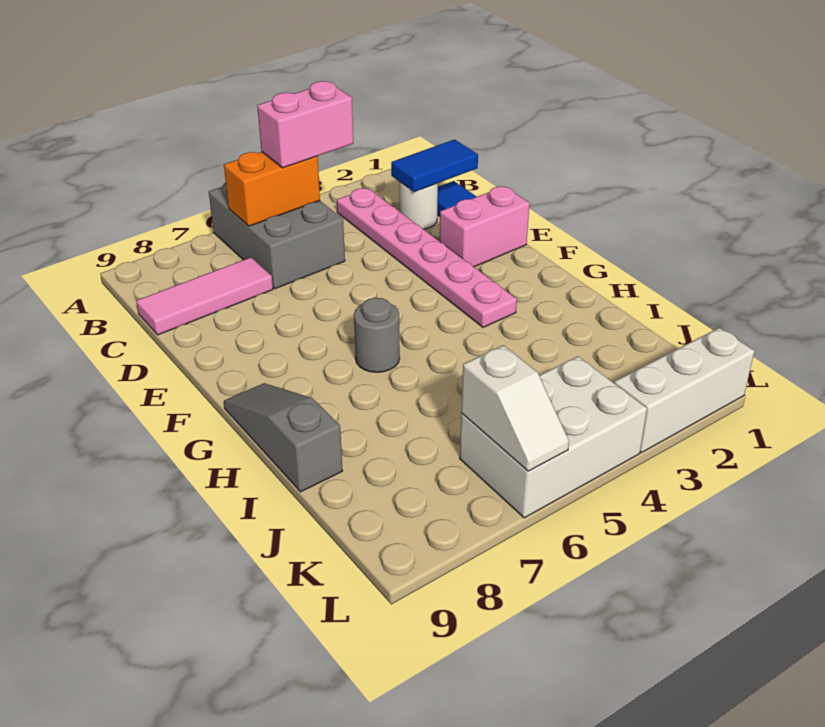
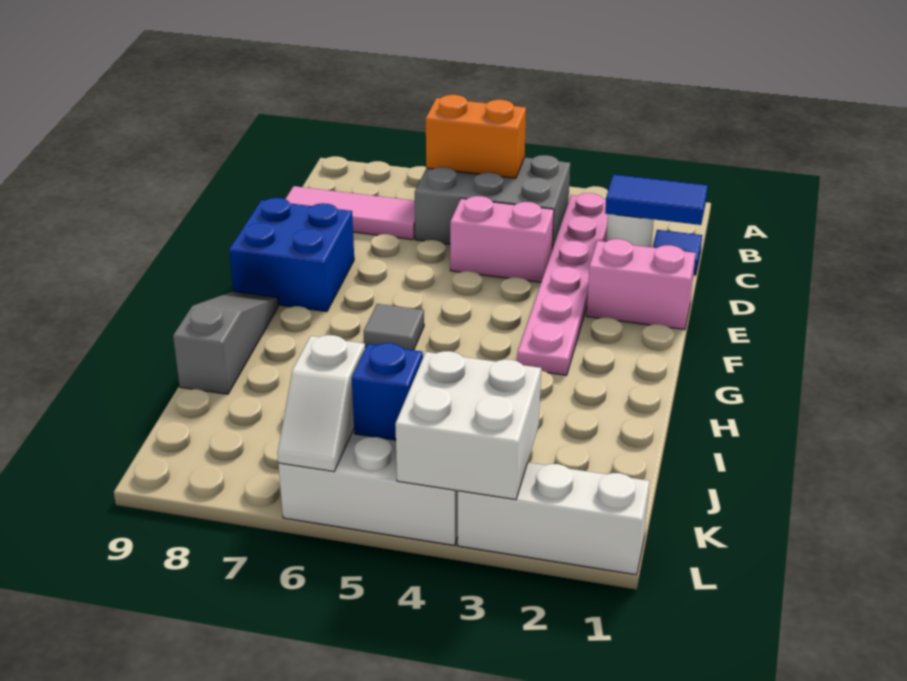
grey 2x3 brick [209,183,345,289] -> grey 2x3 brick turned to [415,155,570,249]
pink 1x2 brick [257,81,353,168] -> pink 1x2 brick moved to [450,196,554,282]
none -> blue 2x2 brick [229,198,354,312]
grey 1x1 round brick [354,298,400,372] -> grey 1x1 tile [364,304,424,350]
none -> white 2x2 brick [395,351,541,500]
none -> blue 1x1 brick [352,343,423,440]

